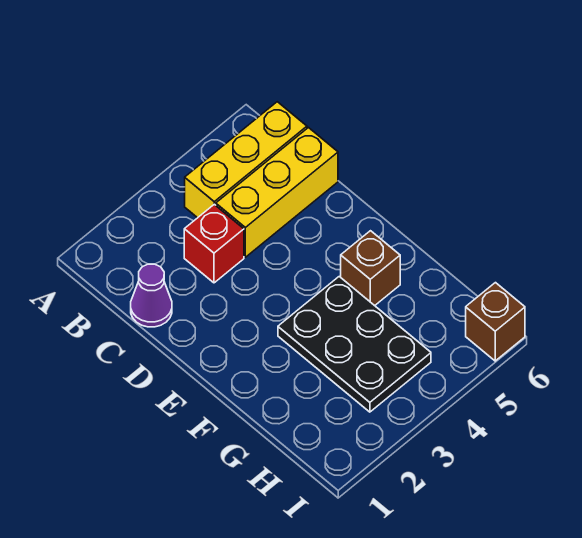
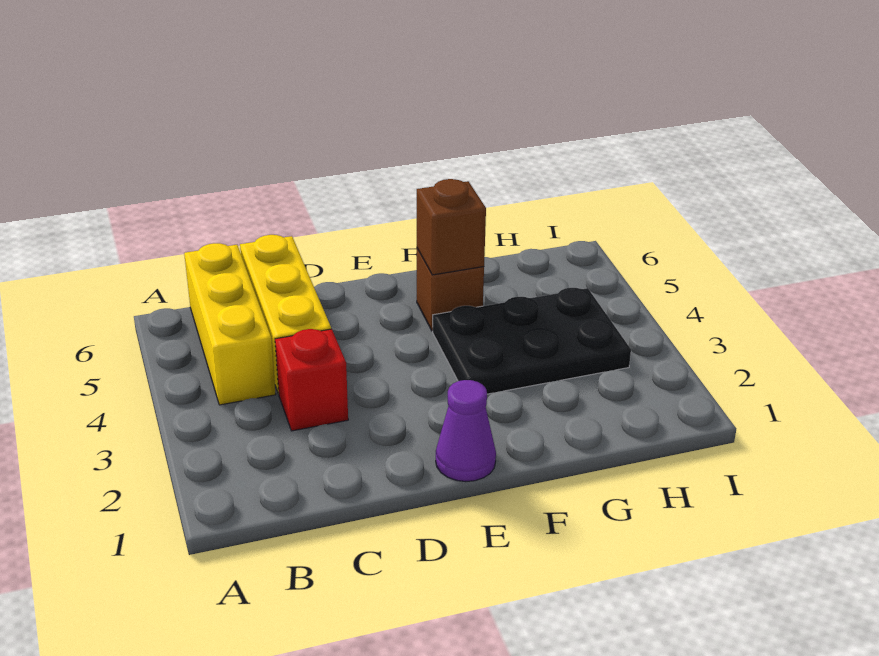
purple 1x1 cone [131,264,172,327] -> purple 1x1 cone moved to [436,380,496,482]
brown 1x1 brick [466,283,525,361] -> brown 1x1 brick moved to [417,179,486,275]

